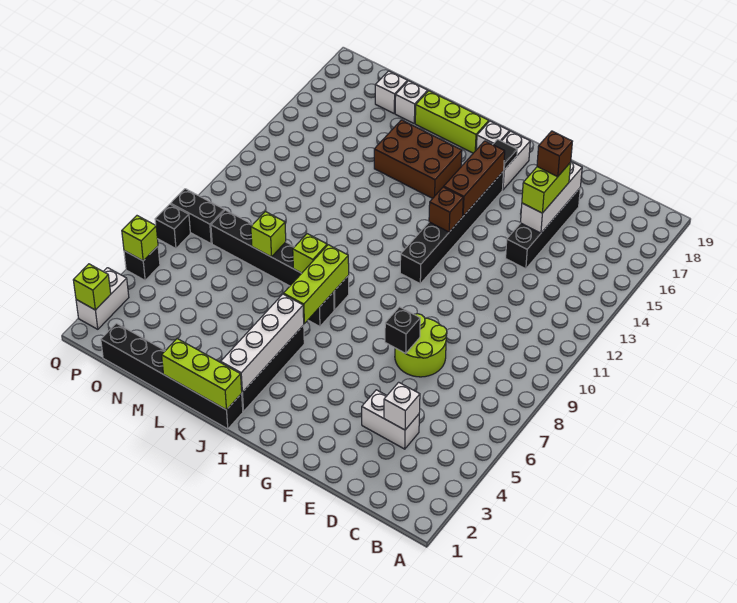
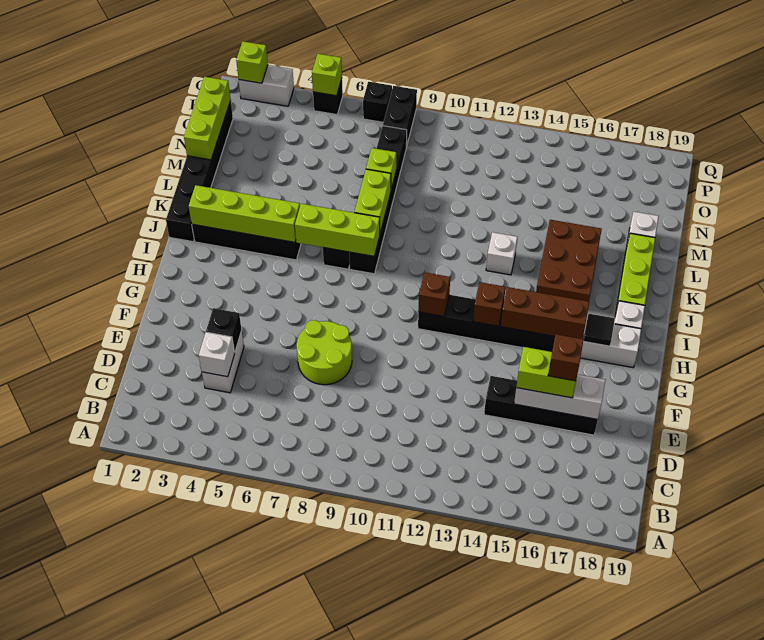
black 1x1 brick [385,307,420,353] -> black 1x1 brick moved to [206,308,242,352]
none -> brown 1x1 brick [418,272,450,316]
lime 1x3 brick [162,339,242,410] -> lime 1x3 brick moved to [184,77,231,160]
white 1x4 brick [221,294,304,392] -> lime 1x4 brick [189,185,300,242]
lime 1x1 brick [293,234,327,273] -> lime 1x2 brick [355,169,391,233]
white 1x1 brick [375,71,408,113] -> white 1x1 brick moved to [486,232,517,275]

